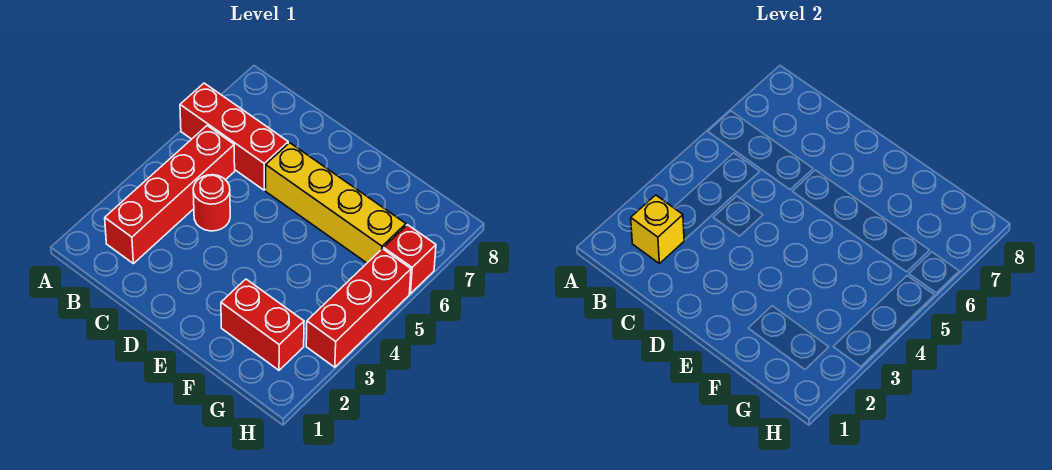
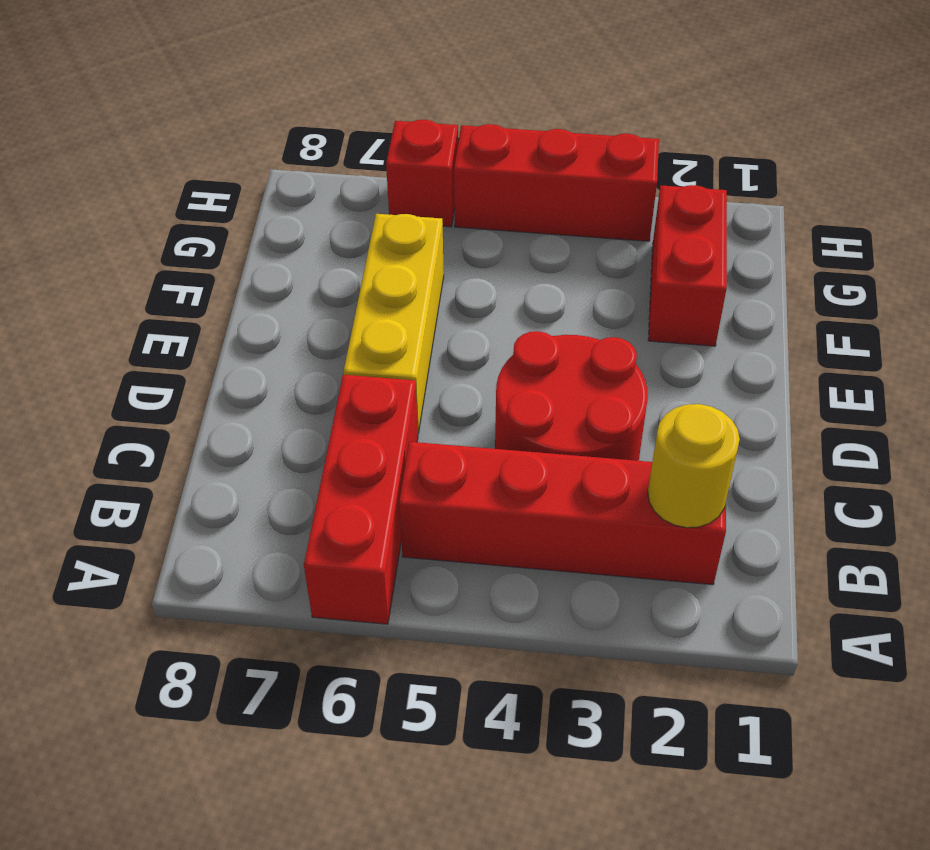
yellow 1x1 brick [631,195,684,264] -> yellow 1x1 round brick [648,404,740,528]
red 1x1 round brick [193,175,230,231] -> red 2x2 round brick [495,331,648,461]
yellow 1x4 brick [266,143,406,263] -> yellow 1x3 brick [343,214,444,433]

